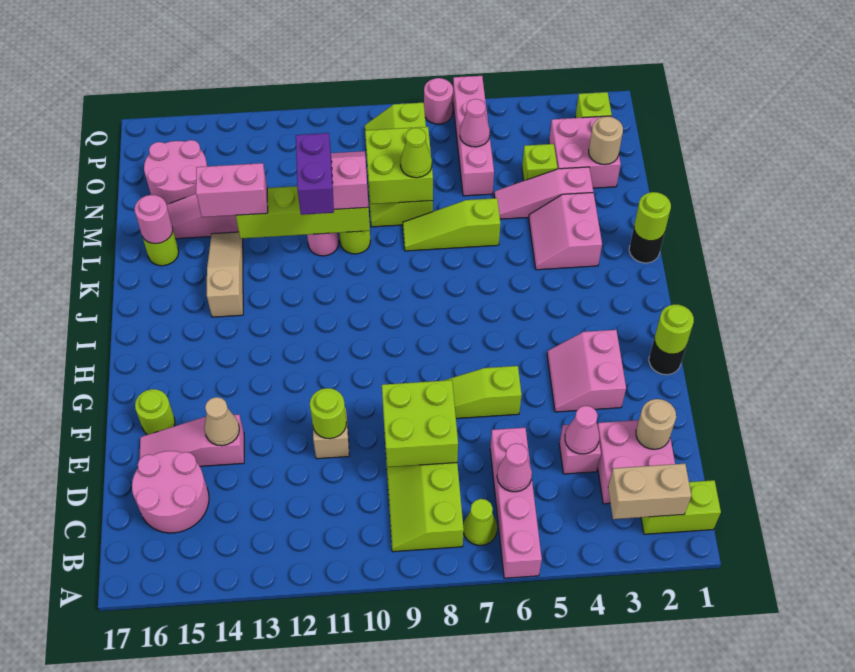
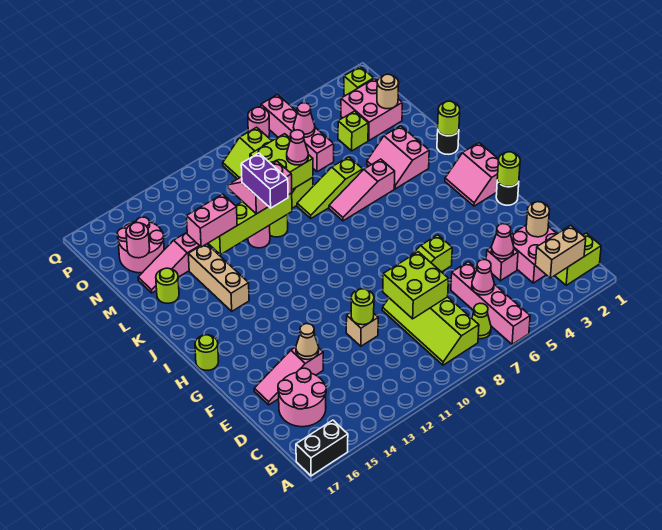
none -> black 1x2 brick [296,420,348,476]
pink 2x2 slope [547,330,626,412] -> pink 2x2 slope moved to [445,143,499,206]
lime 1x1 round brick [135,389,175,435] -> lime 1x1 round brick moved to [195,335,218,370]
tan 1x3 slope [207,232,243,317] -> tan 1x3 brick [188,244,249,311]
pink 1x1 round brick [134,195,173,244] -> pink 1x1 round brick moved to [126,223,150,258]
pink 1x3 slope [494,167,593,219] -> pink 1x3 slope moved to [329,159,395,221]
lime 1x1 cone [400,128,432,178] -> pink 1x1 cone [287,130,308,165]

